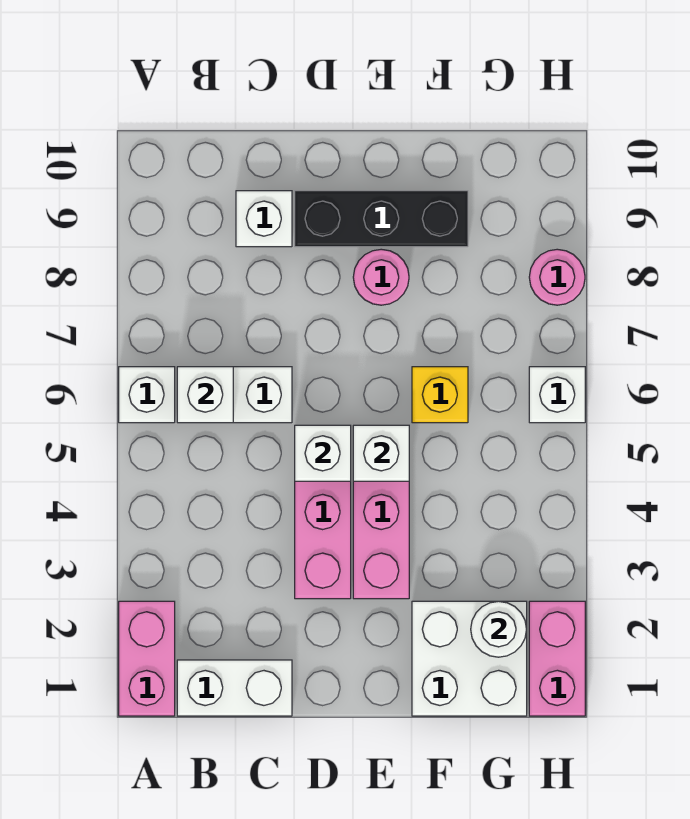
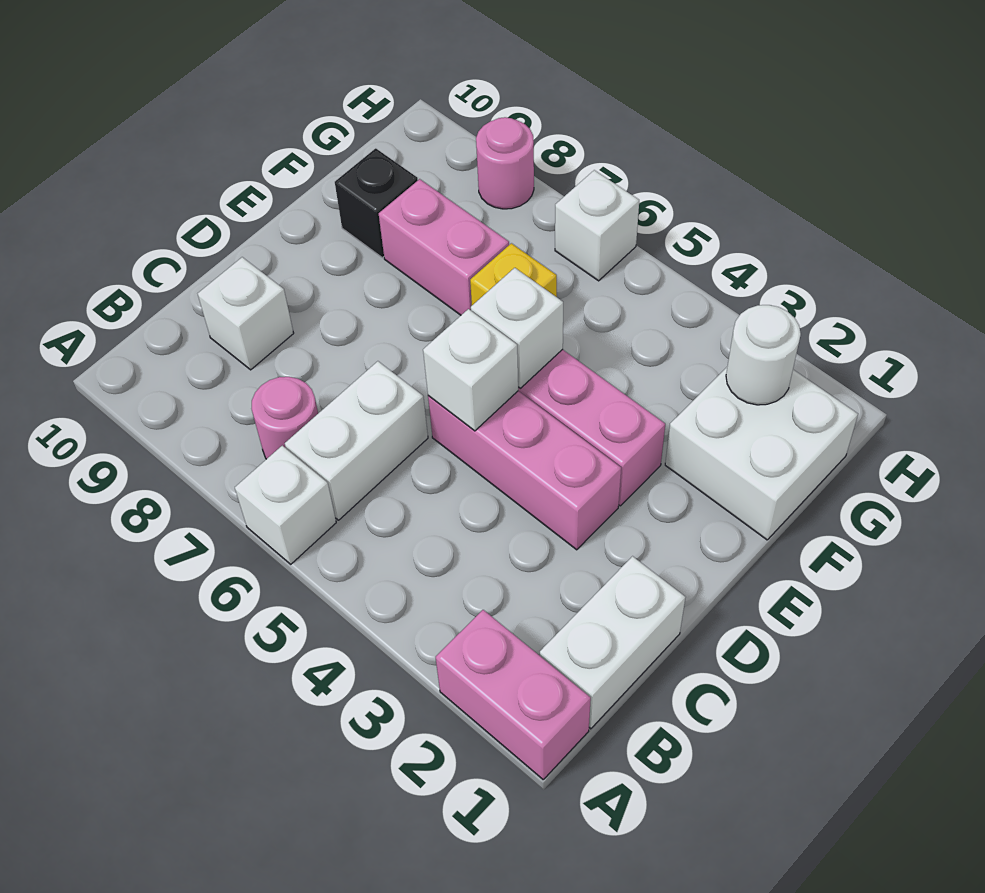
white 1x1 brick [177,367,233,423] -> none
black 1x3 brick [295,191,468,247] -> black 1x1 brick [335,148,418,258]
pink 1x1 round brick [353,249,409,305] -> pink 1x1 round brick moved to [251,377,318,459]
pink 1x2 brick [529,601,585,716] -> pink 1x2 brick moved to [379,179,509,315]

